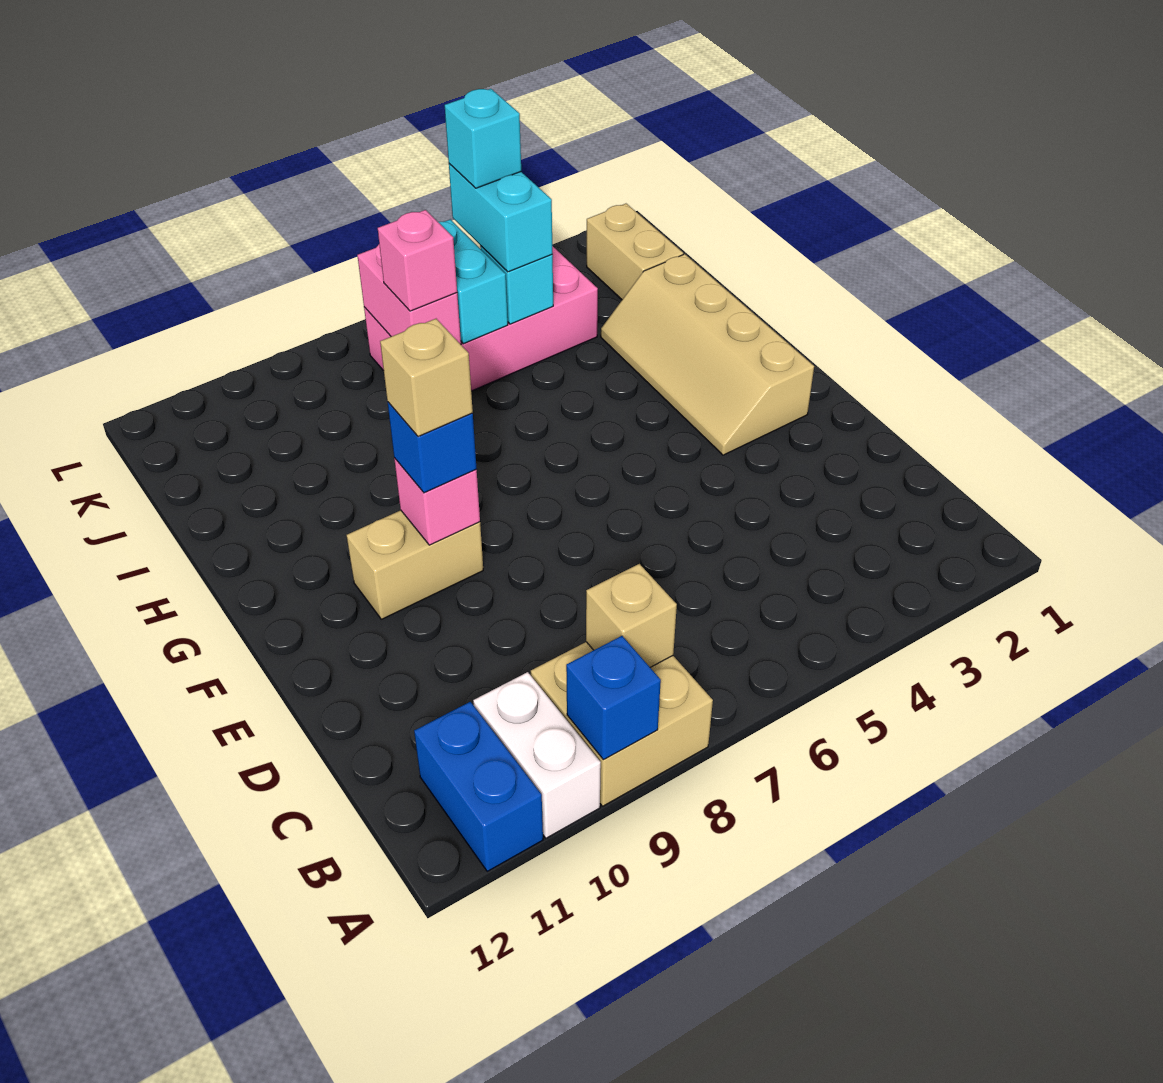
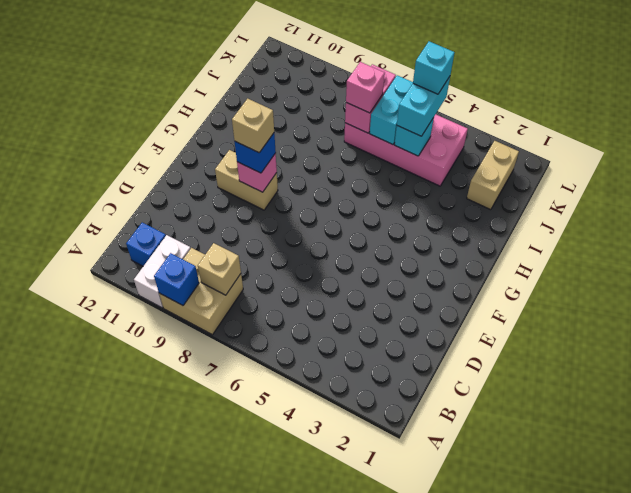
blue 1x2 brick [414,702,543,871] -> blue 1x1 brick [126,223,166,266]
tan 2x4 slope [601,254,814,455] -> none

